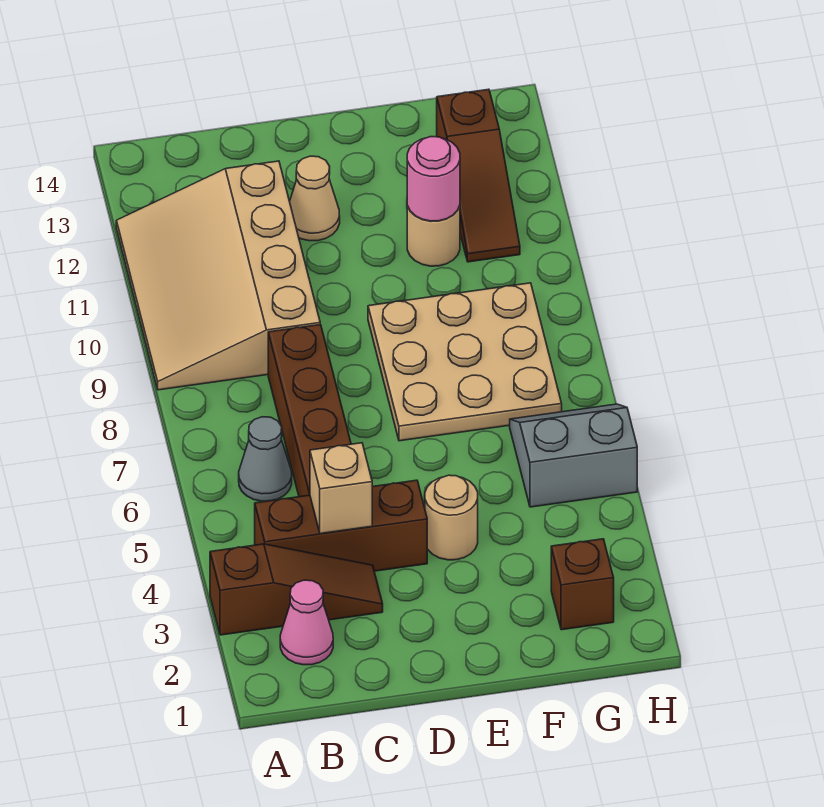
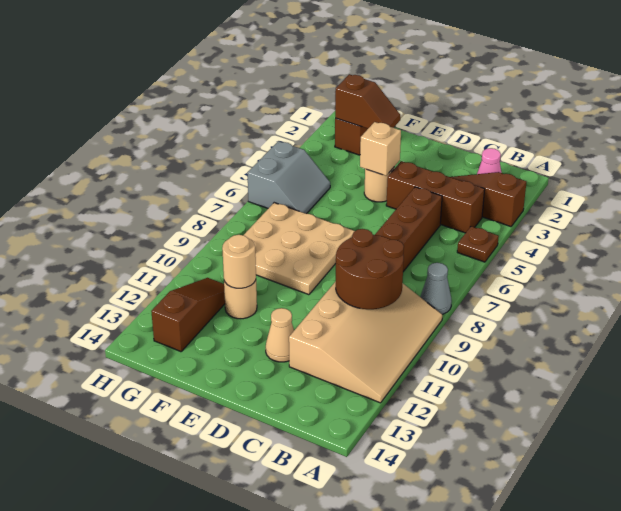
none -> brown 1x1 plate [457,226,499,262]
grey 1x1 cone [239,417,292,501] -> grey 1x1 cone moved to [420,263,452,314]
none -> brown 2x2 round brick [336,229,404,309]
tan 1x1 brick [310,443,372,534] -> tan 1x1 brick moved to [360,122,401,176]
none -> brown 1x2 slope [335,74,400,128]
pink 1x1 round brick [407,137,460,221] -> tan 1x1 round brick [222,235,256,288]
grey 2x2 slope [510,404,637,507] -> grey 2x2 slope turned to [248,141,330,214]

